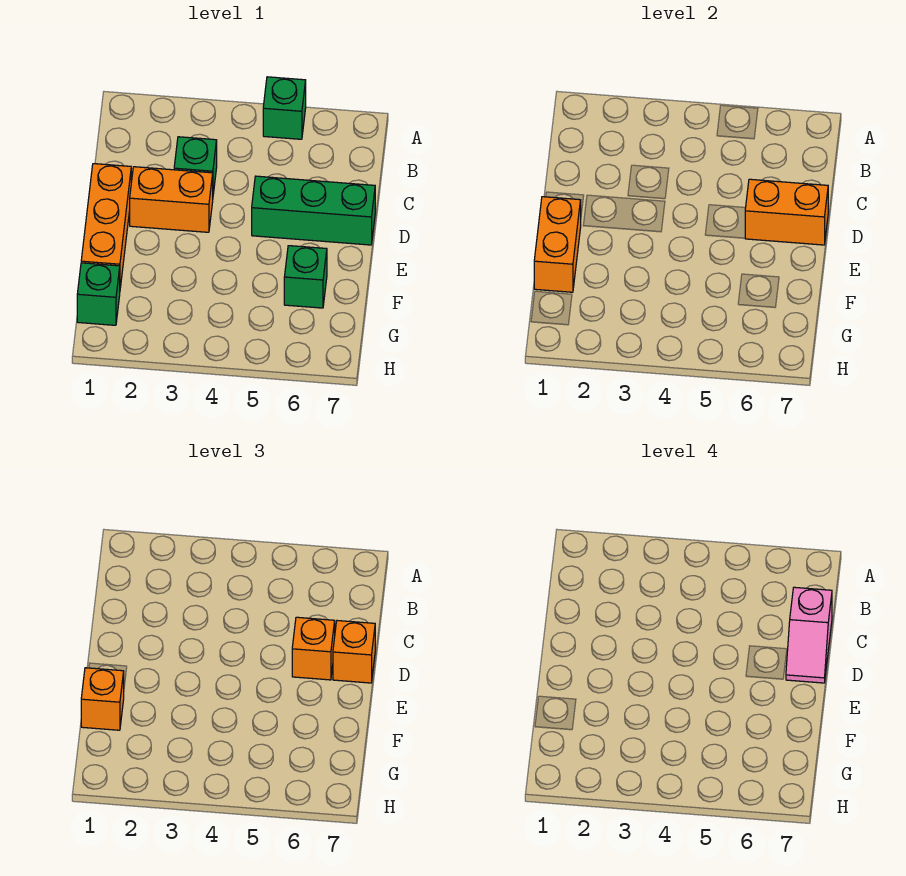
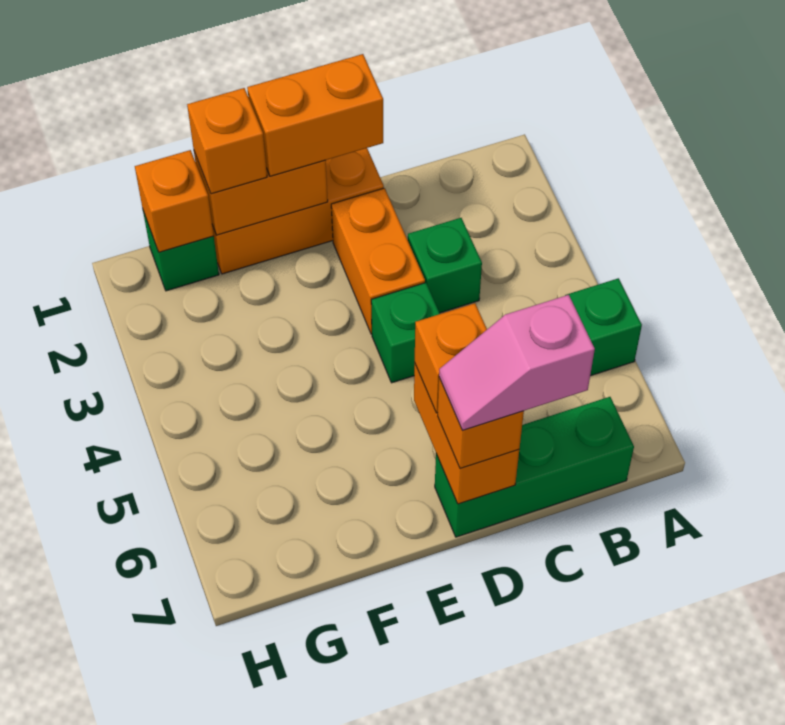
none -> orange 1x2 brick [247,54,383,176]
green 1x3 brick [252,176,375,245] -> green 1x3 brick turned to [435,397,634,537]
green 1x1 brick [284,246,327,308] -> green 1x1 brick moved to [371,283,440,383]
none -> orange 1x1 brick [135,150,214,252]

